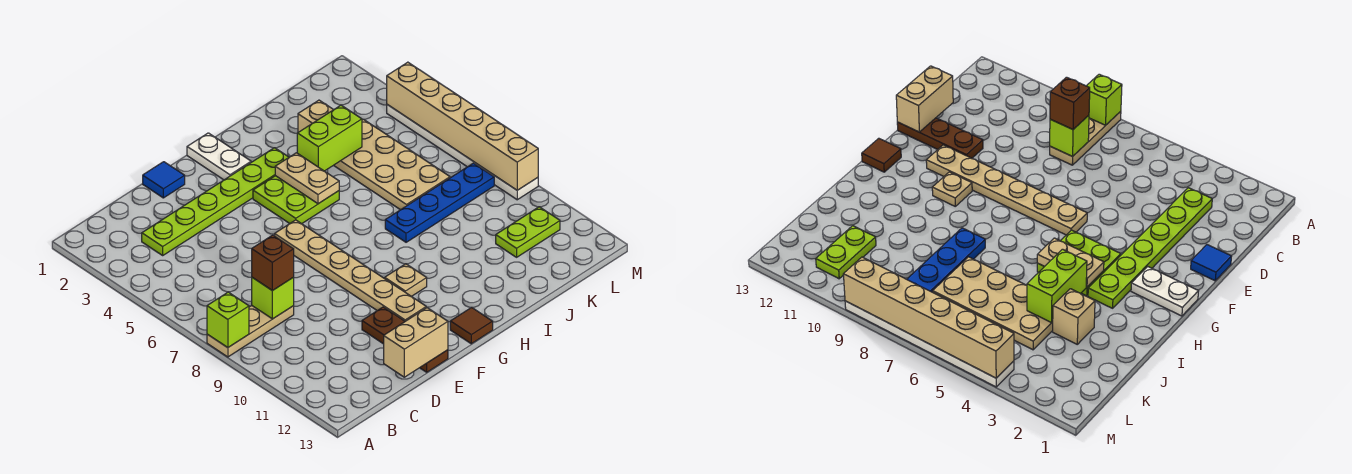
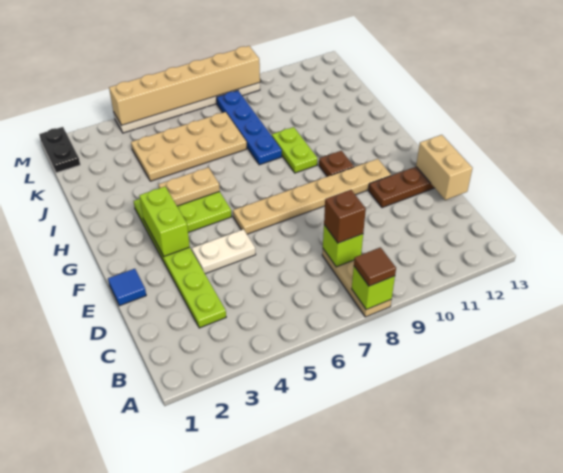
white 1x2 plate [187,133,251,180] -> white 1x2 plate moved to [192,229,256,274]
tan 1x1 plate [385,264,427,297] -> brown 1x1 plate [319,151,354,177]
brown 1x1 tile [450,307,493,344] -> brown 1x1 tile moved to [354,247,396,286]
lime 1x2 brick [297,105,362,171] -> lime 1x2 brick moved to [139,187,190,256]
tan 1x1 brick [298,100,333,132] -> none
lime 1x2 plate [496,207,560,257] -> lime 1x2 plate moved to [272,127,318,173]
none -> black 1x2 plate [39,127,80,173]

